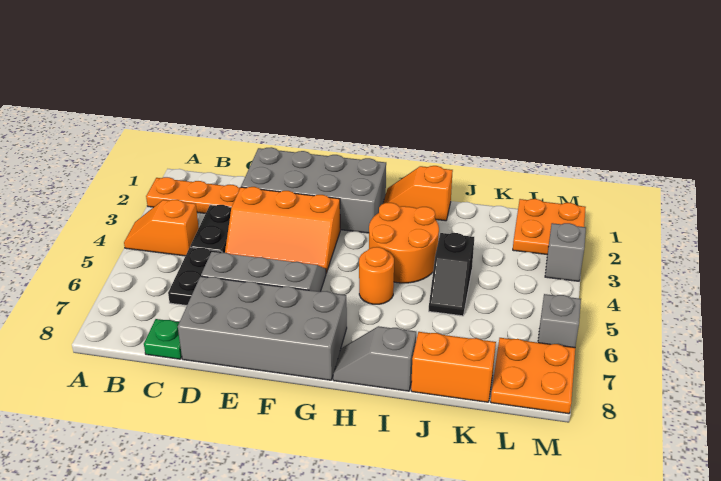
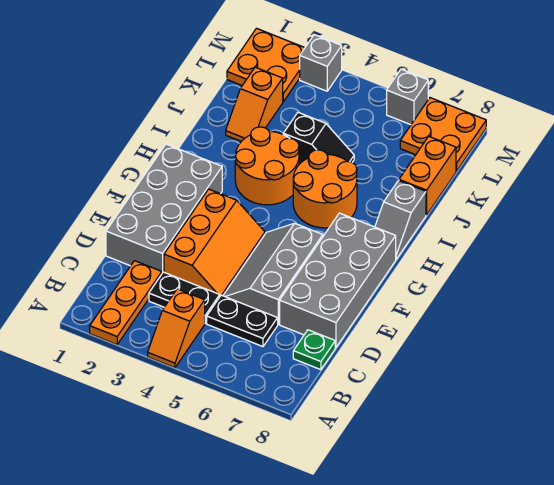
orange 1x2 slope [383,166,453,221] -> orange 1x2 slope moved to [226,67,283,141]
orange 1x1 round brick [359,247,394,304] -> orange 2x2 round brick [293,150,357,228]

